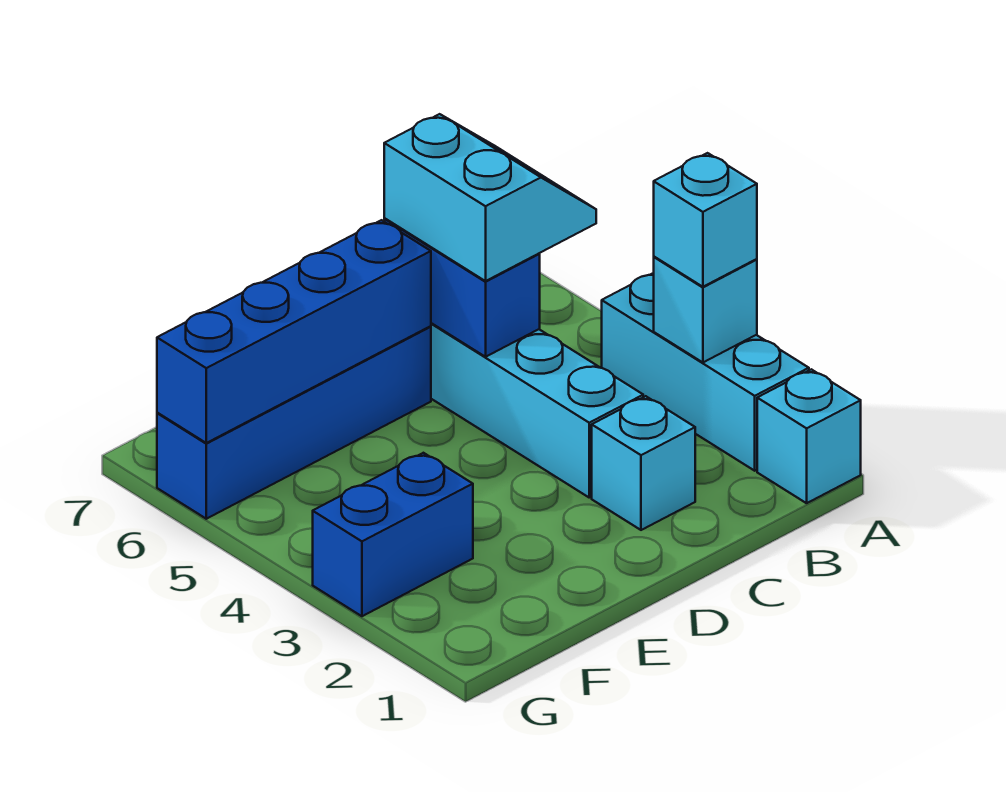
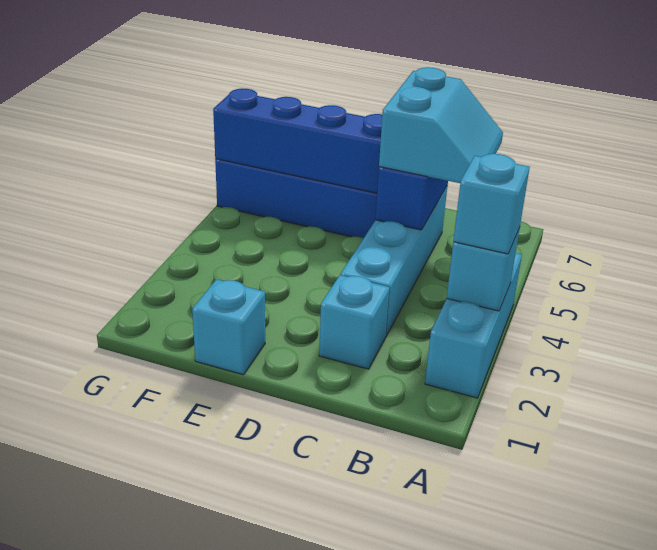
cyan 1x1 brick [757,369,861,503] -> cyan 1x1 brick moved to [192,279,265,375]
blue 1x2 brick [313,453,473,616] -> none

